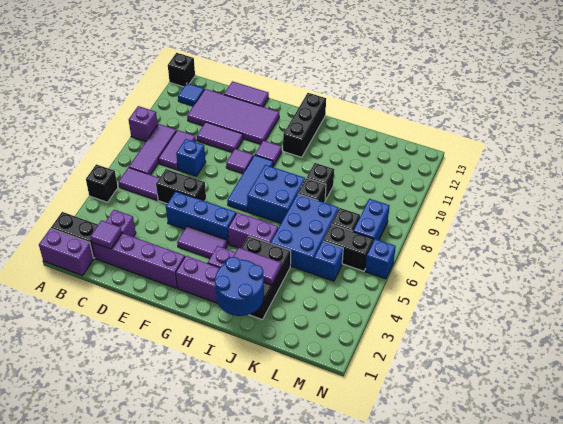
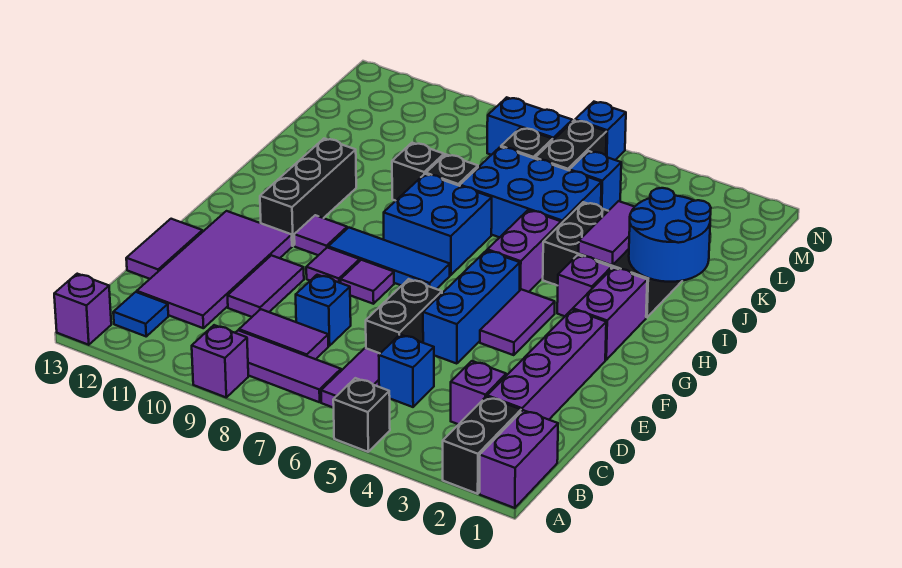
black 1x1 brick [168,53,195,87] -> purple 1x1 brick [54,274,111,345]
purple 1x1 tile [90,220,122,249] -> purple 1x1 tile moved to [341,260,394,304]
none -> blue 1x1 brick [379,335,434,407]
black 1x3 brick [283,93,326,157] -> black 1x3 brick turned to [260,139,356,246]

